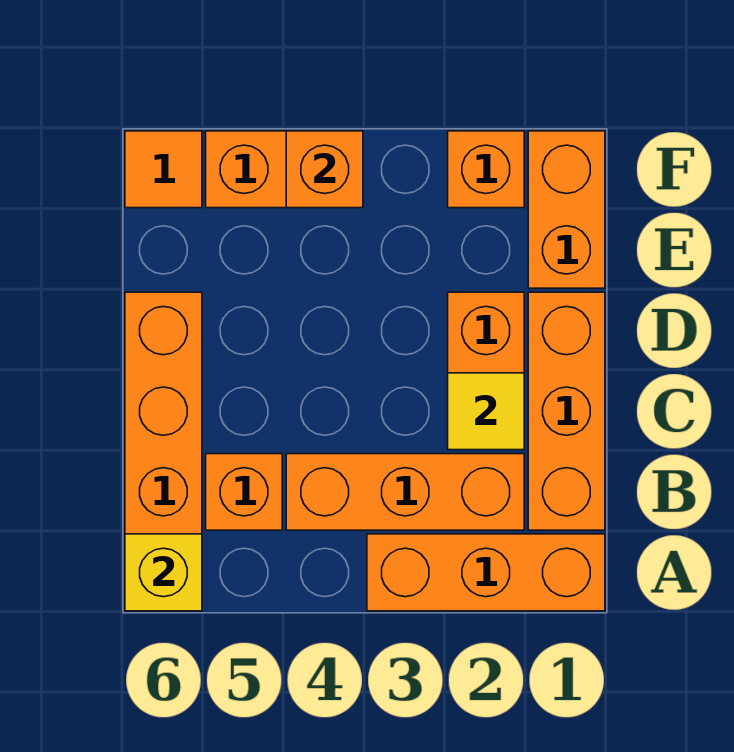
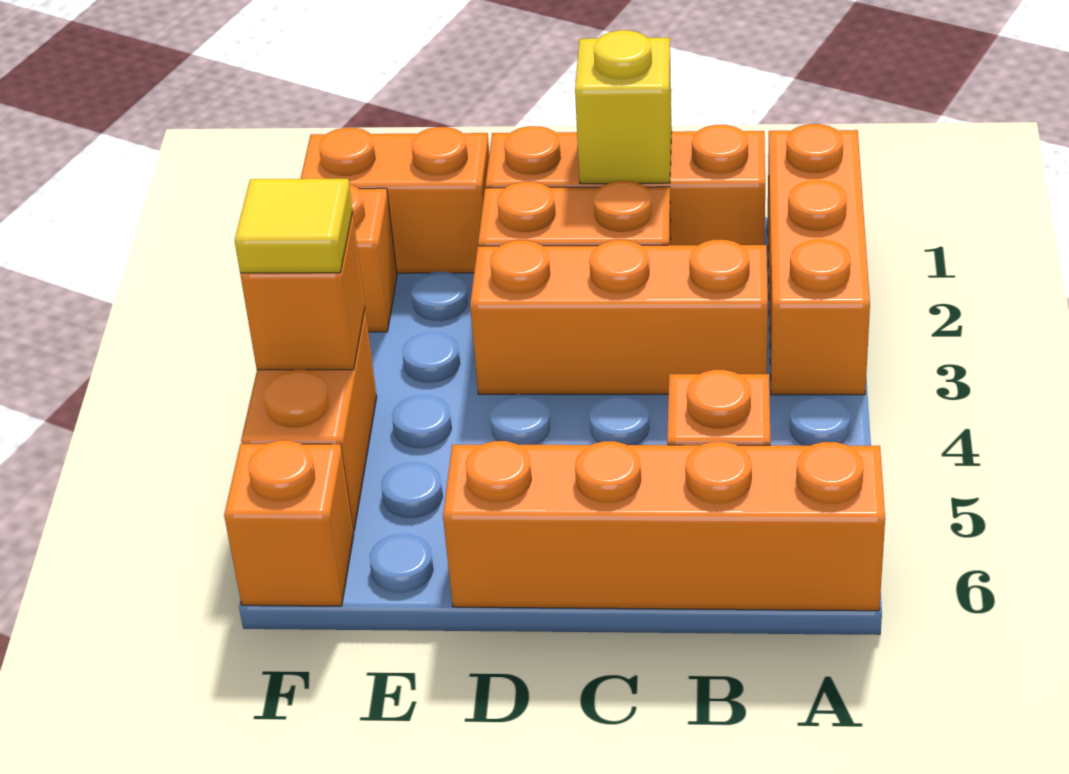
yellow 1x1 brick [125,534,202,611] -> yellow 1x1 brick moved to [575,30,672,184]
orange 1x3 brick [286,454,524,530] -> orange 1x3 brick turned to [470,240,768,394]
yellow 1x1 tile [448,373,524,450] -> yellow 1x1 tile moved to [235,179,353,273]
orange 1x1 tile [125,131,202,208] -> orange 1x1 brick [224,440,354,606]

